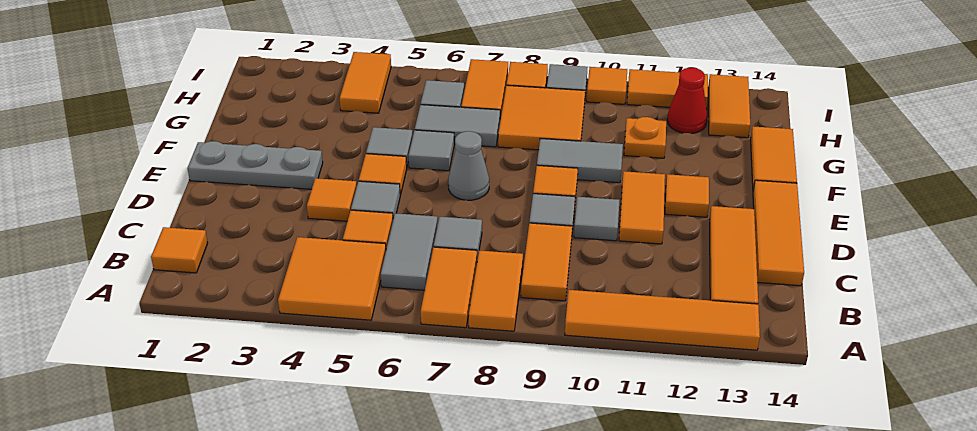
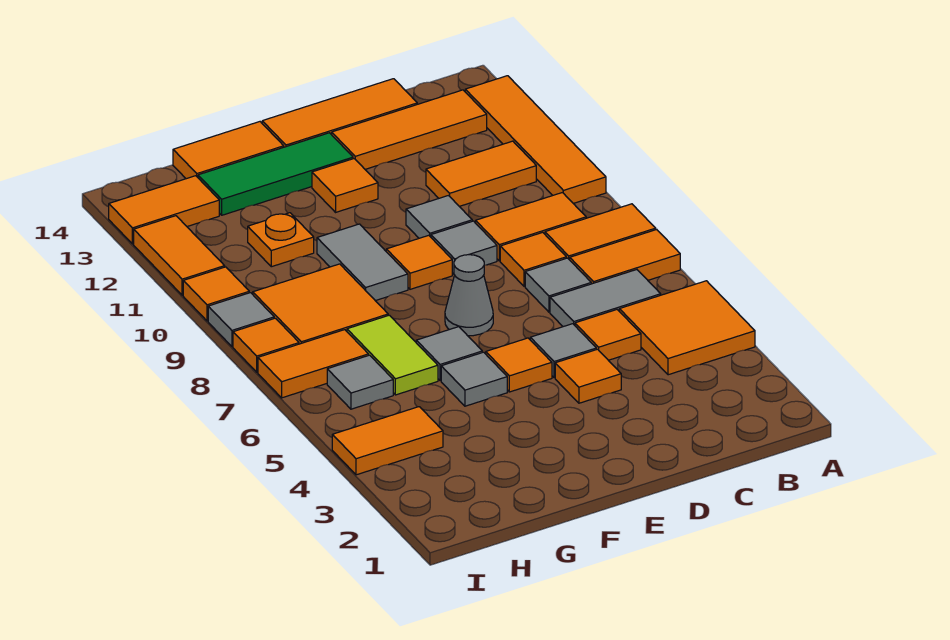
orange 1x1 tile [151,227,208,273] -> orange 1x1 tile moved to [500,232,566,286]
orange 1x2 tile [619,171,665,244] -> orange 1x2 tile moved to [426,141,536,206]
grey 1x3 plate [187,141,323,189] -> none
none -> green 1x3 tile [198,133,353,215]
grey 1x2 tile [415,105,500,147] -> lime 1x2 tile [347,315,438,395]
red 1x1 cone [667,68,707,134] -> none

